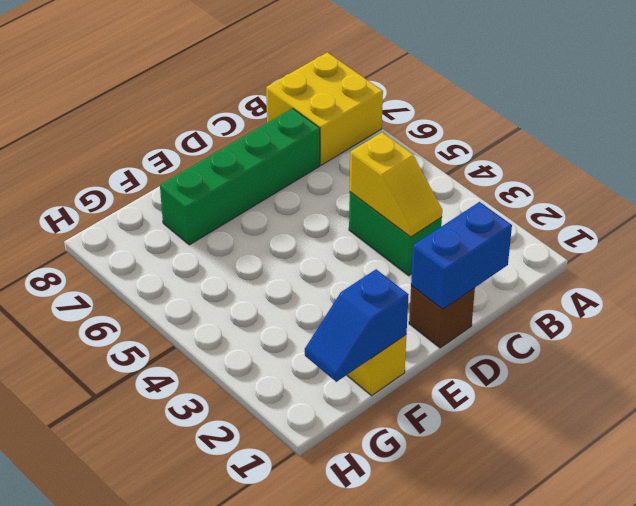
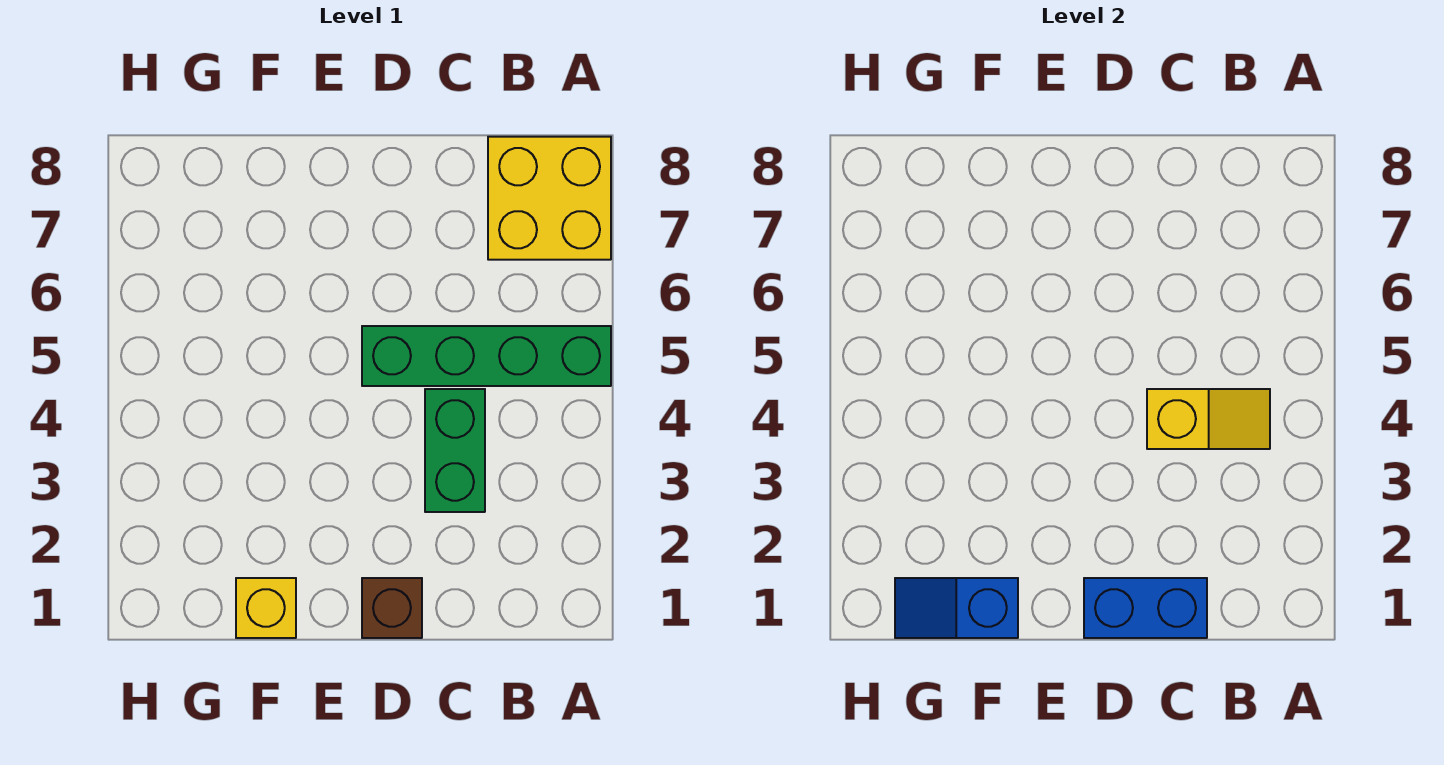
yellow 1x2 slope [350,133,442,237] -> yellow 1x2 slope turned to [1147,389,1270,449]
green 1x4 brick [160,108,320,245] -> green 1x4 brick moved to [362,326,611,386]

